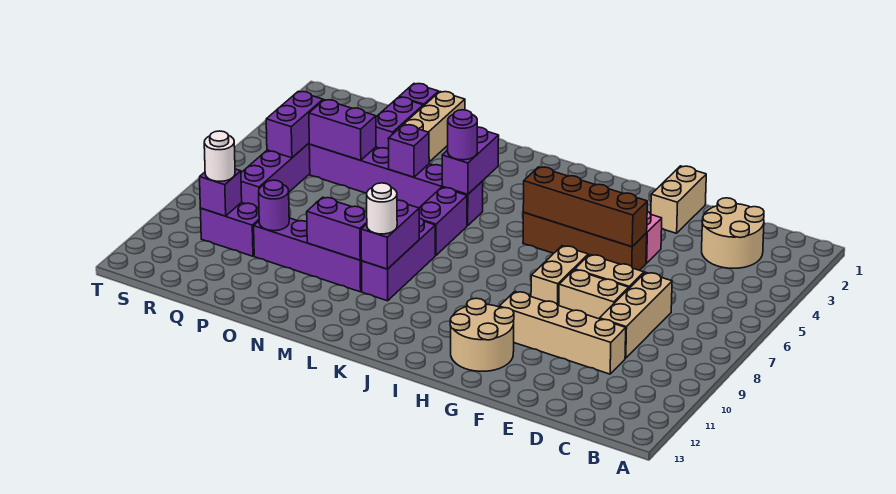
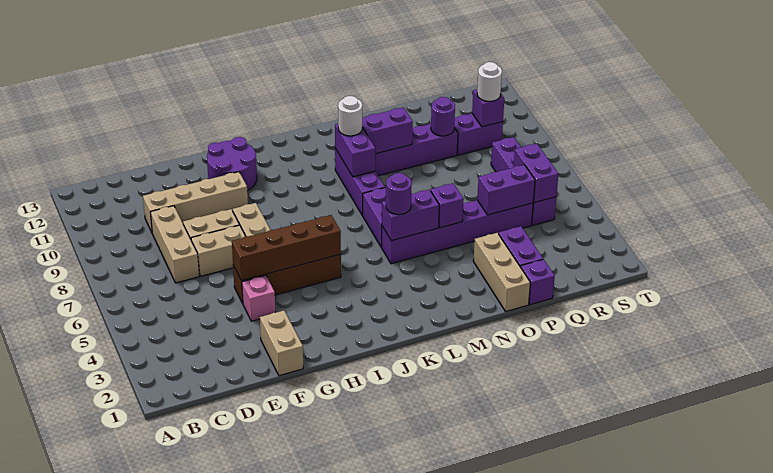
tan 2x2 round brick [702,198,764,268] -> none
tan 2x2 round brick [450,298,514,371] -> purple 2x2 round brick [207,137,257,191]
purple 1x2 brick [442,127,499,194] -> purple 1x2 brick turned to [382,190,439,241]

